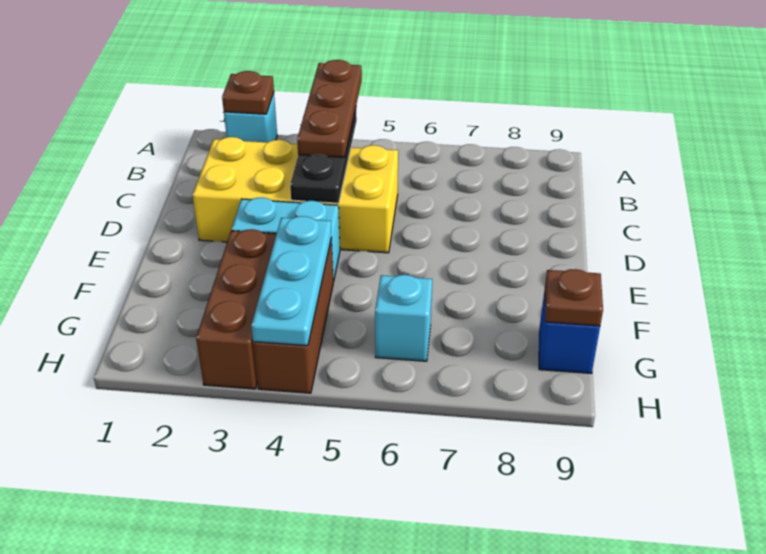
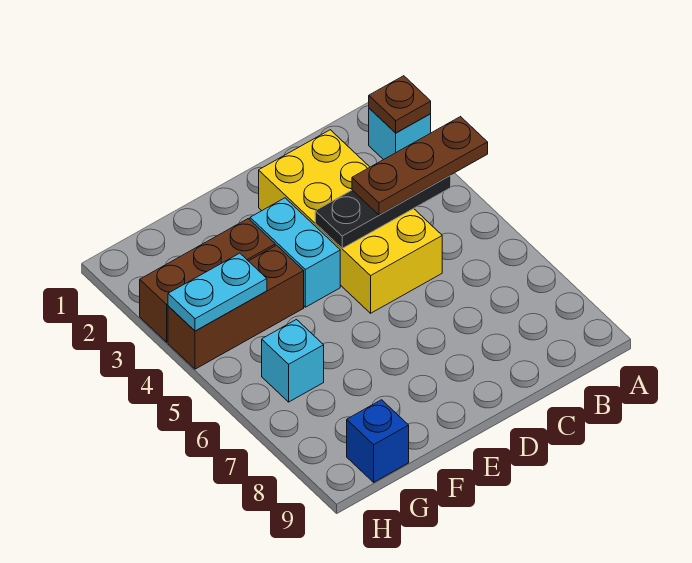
cyan 1x3 plate [251,216,331,346] -> cyan 1x2 plate [168,253,267,331]
brown 1x1 plate [545,269,603,326] -> none

